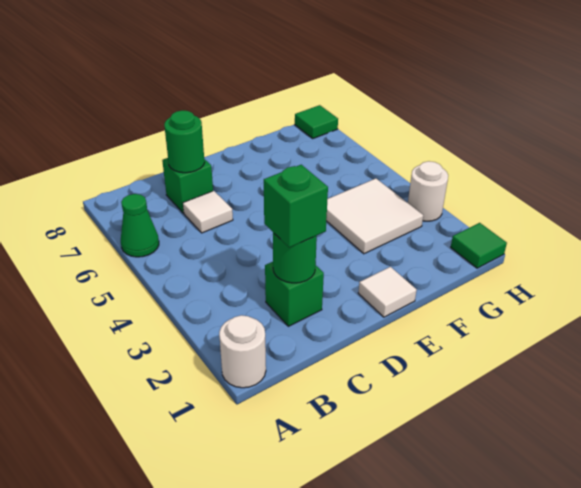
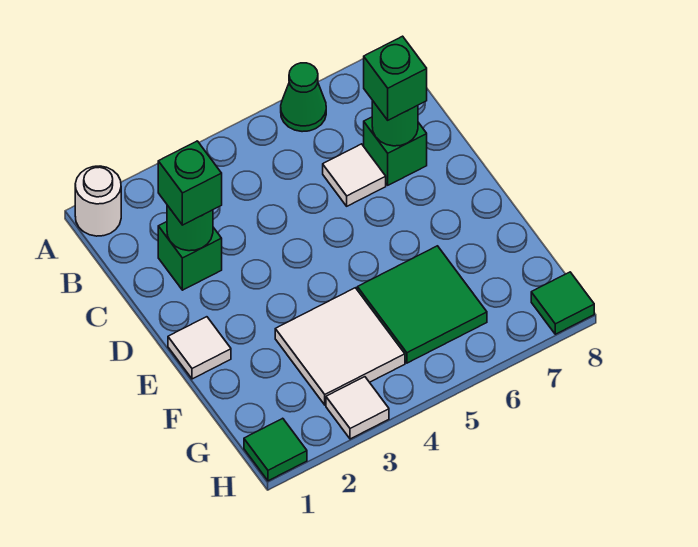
none -> green 1x1 brick [364,36,427,120]
none -> green 2x2 tile [357,246,487,363]
white 1x1 round brick [408,161,448,221] -> white 1x1 tile [326,377,389,439]

